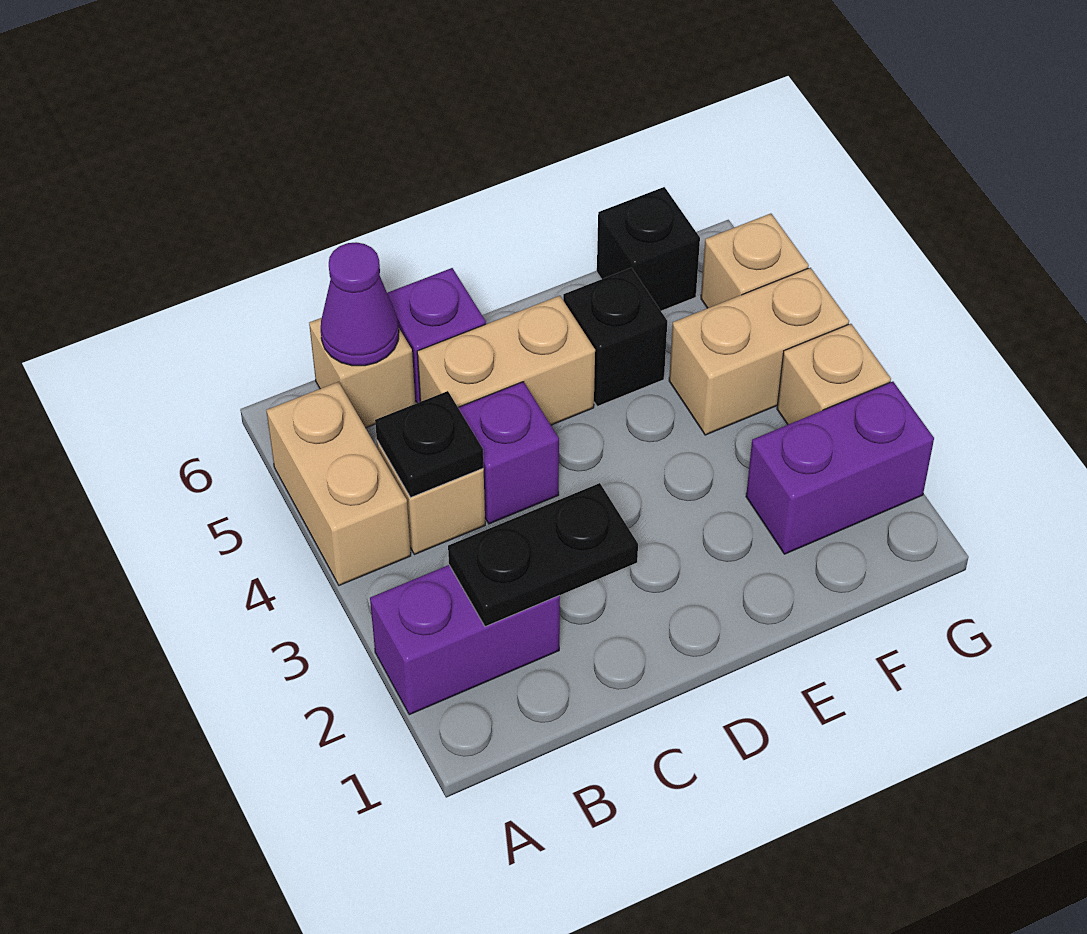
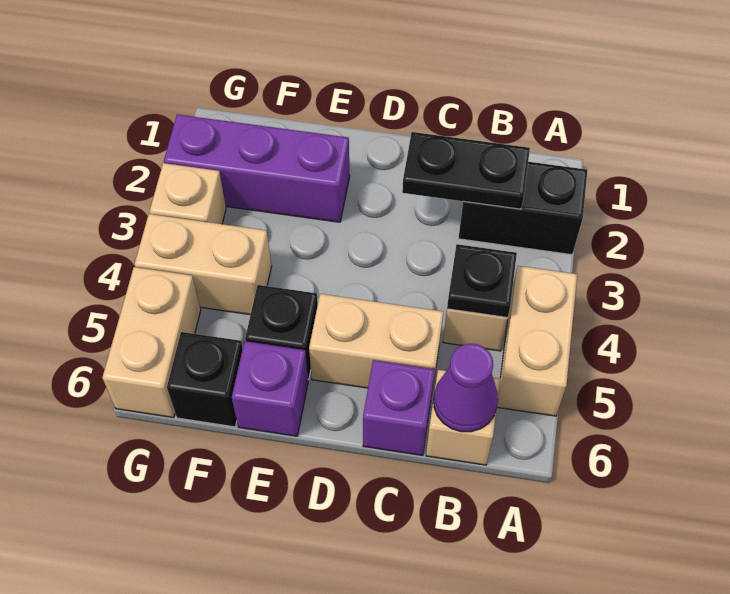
purple 1x2 brick [370,565,560,715] -> black 1x2 brick [458,162,587,255]
purple 1x1 brick [458,382,559,524] -> purple 1x1 brick moved to [232,341,308,436]
purple 1x2 brick [746,382,934,554] -> purple 1x3 brick [164,115,350,222]
tan 1x1 brick [701,214,809,308] -> tan 1x2 brick [102,267,201,417]

